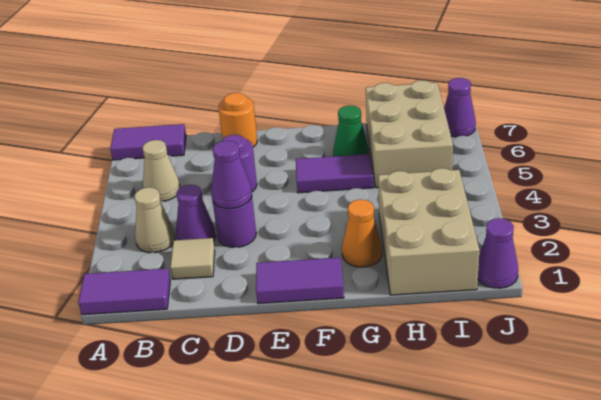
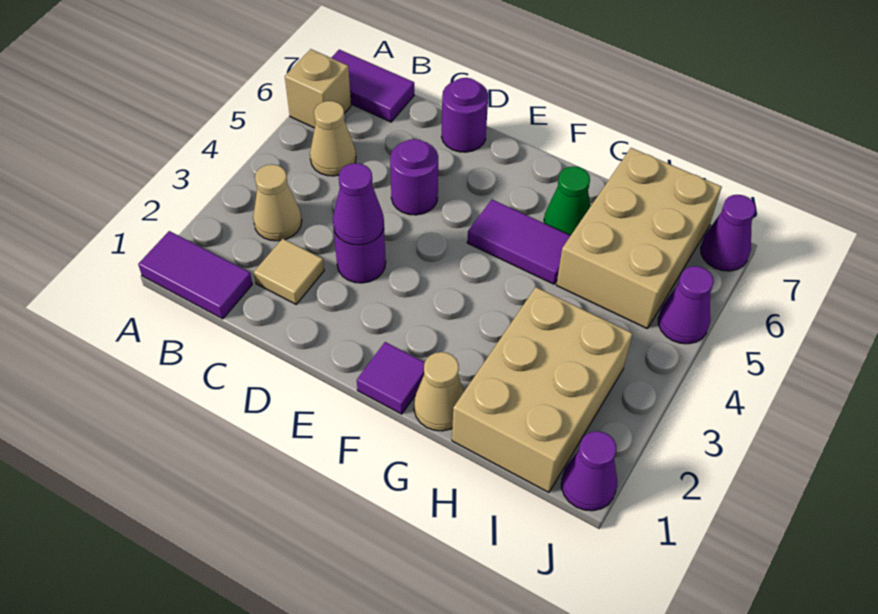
none -> tan 1x1 brick [285,49,351,128]
purple 1x1 cone [176,185,216,241] -> purple 1x1 cone moved to [658,266,714,344]
orange 1x1 round brick [218,93,257,147] -> purple 1x1 round brick [441,78,488,152]
purple 1x2 tile [256,257,344,304] -> purple 1x1 tile [357,342,425,414]
none -> tan 1x1 cone [414,352,464,431]
orange 1x1 cone [342,200,382,267] -> none

